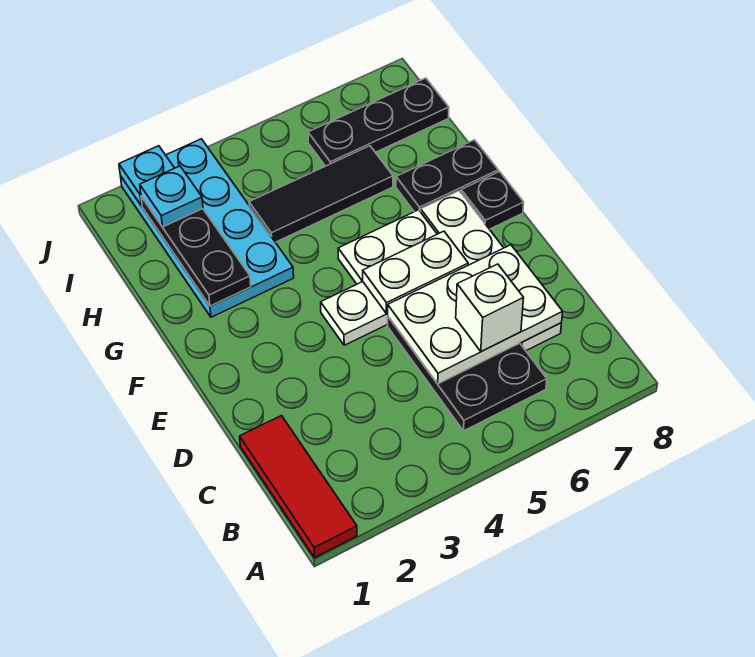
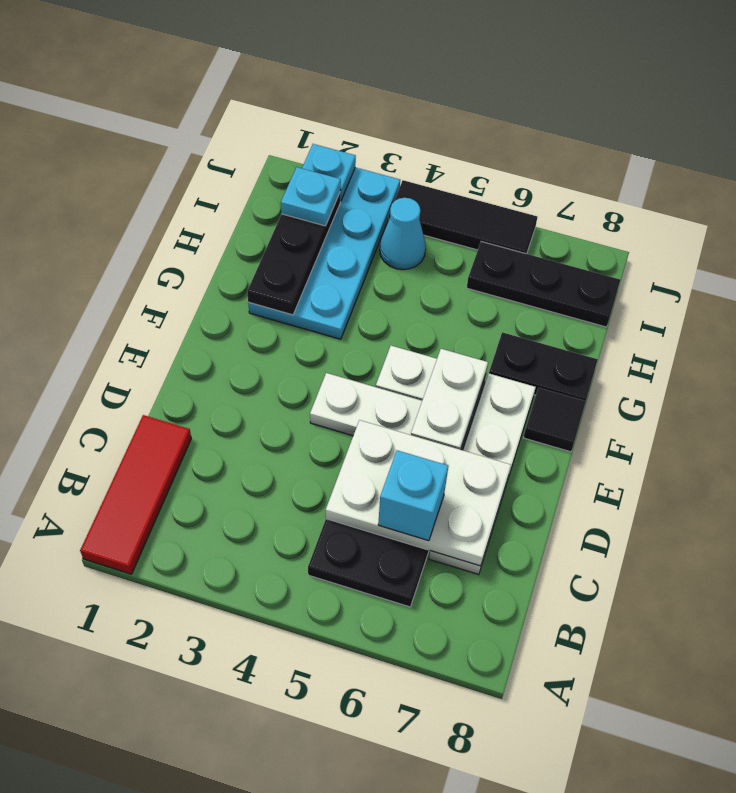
white 1x1 brick [456,264,524,352] -> cyan 1x1 brick [378,450,448,541]
white 1x2 plate [363,231,468,314] -> white 1x2 plate turned to [411,349,488,450]
black 1x1 plate [461,172,524,229] -> black 1x1 tile [523,388,586,452]
black 1x3 tile [249,146,393,242] -> black 1x3 tile moved to [389,180,537,254]
none -> cyan 1x1 cone [380,198,426,270]

